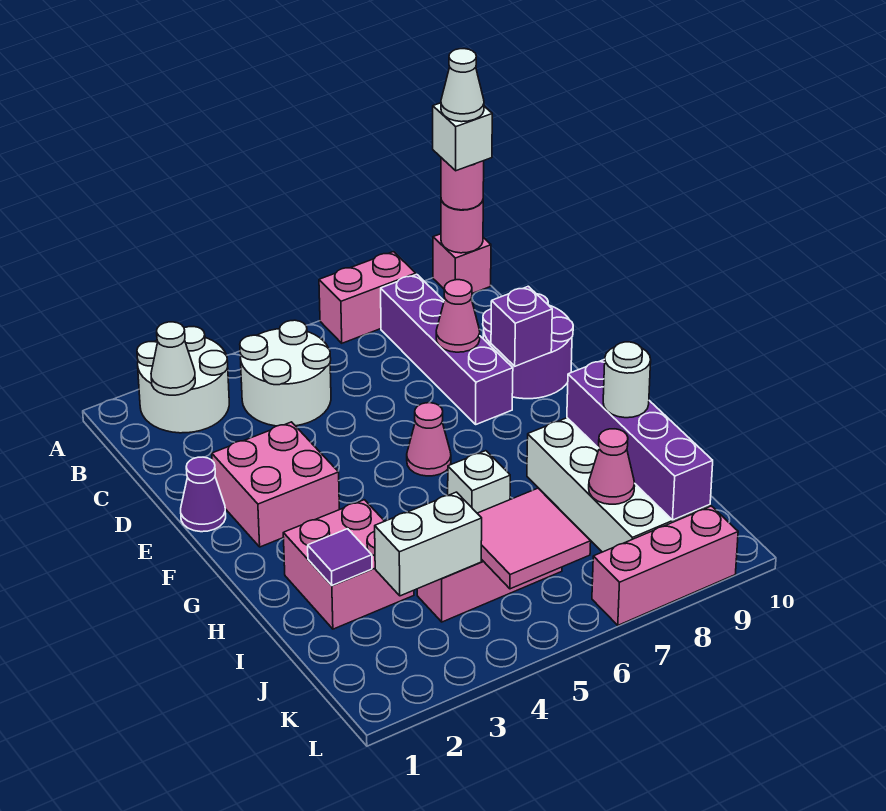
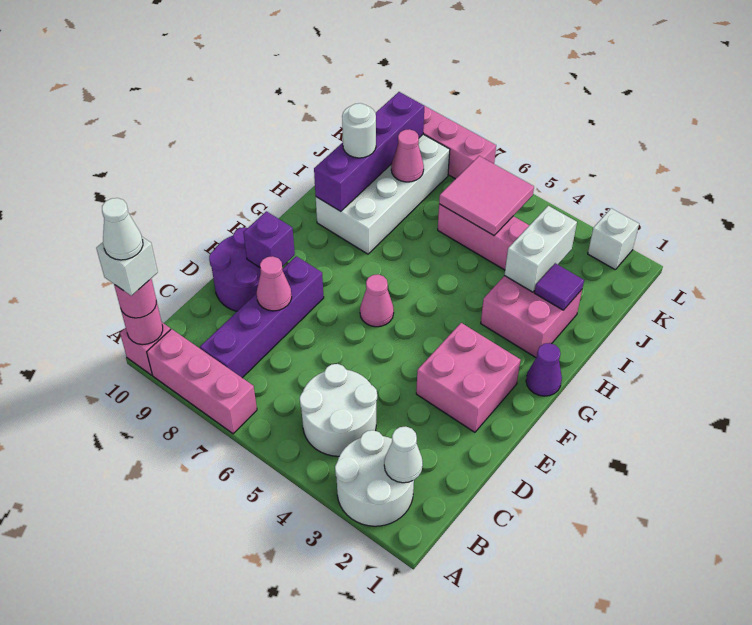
pink 1x2 brick [319,252,416,343] -> pink 1x3 brick [147,329,257,434]
purple 1x1 cone [181,457,226,532] -> purple 1x1 cone moved to [526,343,562,396]
white 1x1 brick [448,451,510,513] -> white 1x1 brick moved to [588,208,639,269]
white 1x2 brick [375,492,482,596] -> white 1x2 brick turned to [504,206,577,292]

